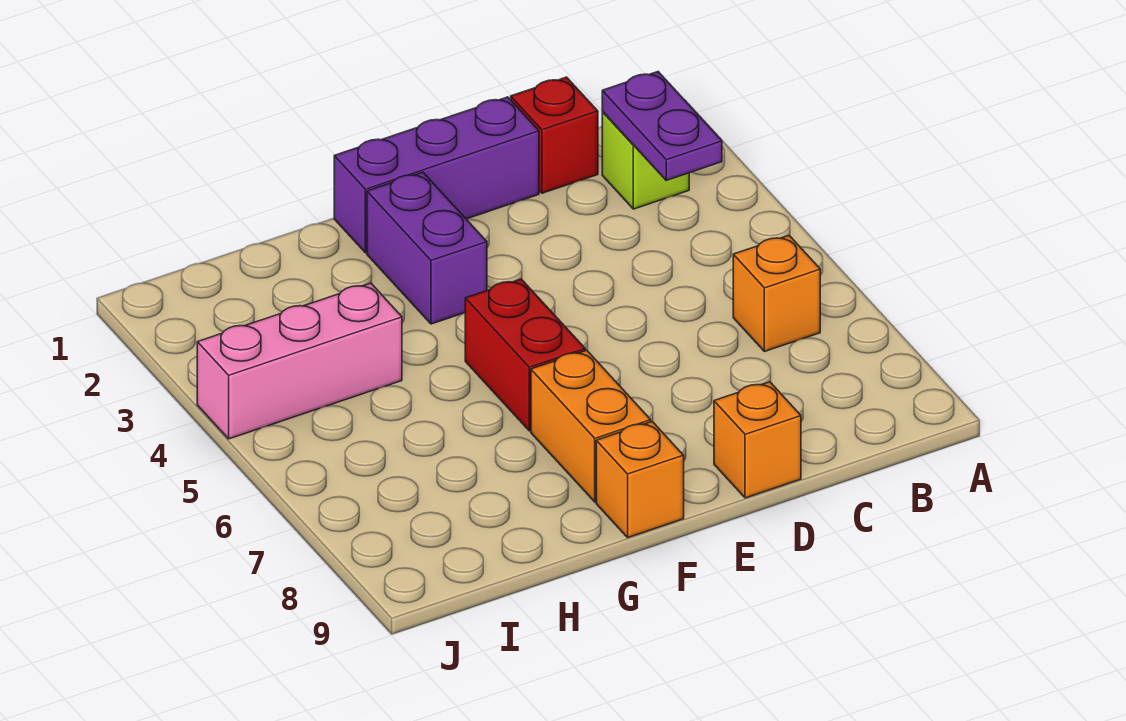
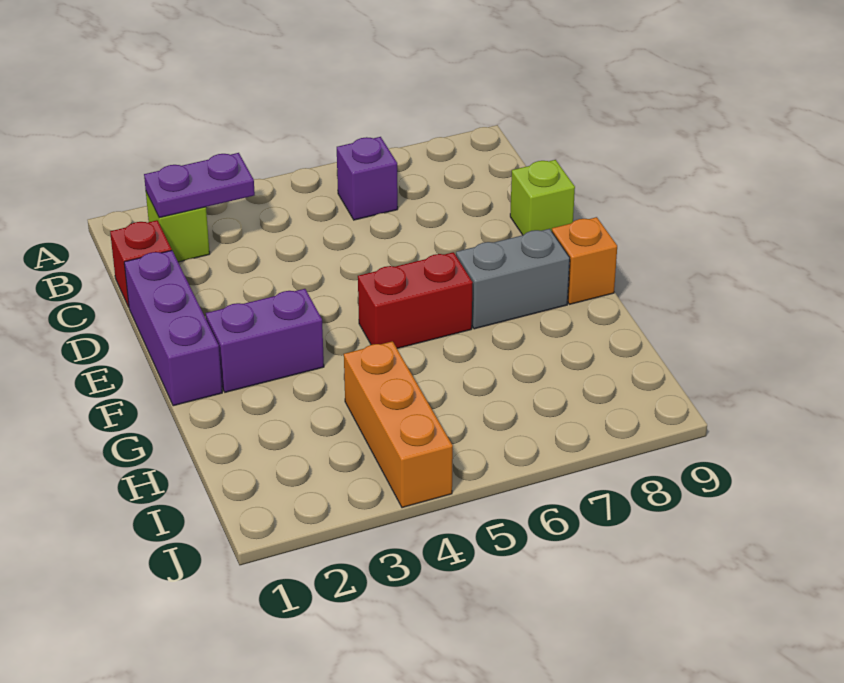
orange 1x1 brick [733,236,820,352] -> purple 1x1 brick [337,137,398,220]
orange 1x1 brick [714,382,801,498] -> lime 1x1 brick [510,160,575,235]
orange 1x2 brick [531,350,651,502] -> grey 1x2 brick [456,229,570,329]
pink 1x3 brick [197,283,402,439] -> orange 1x3 brick [344,341,453,508]

